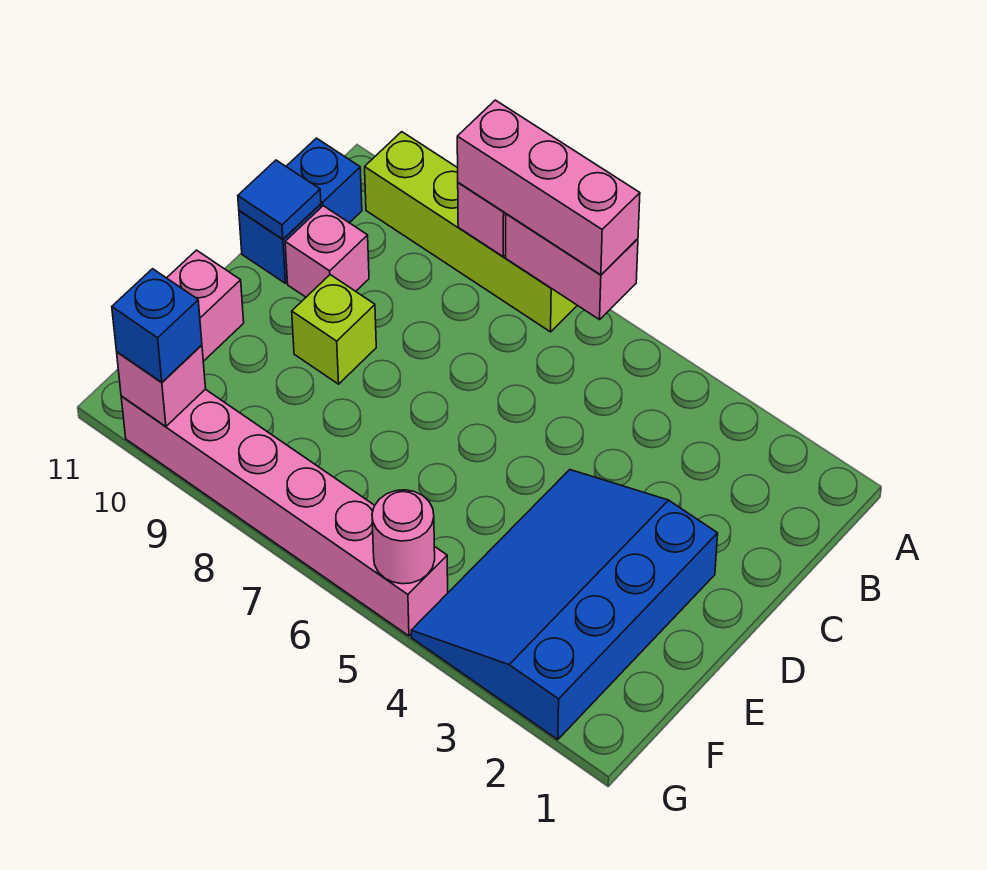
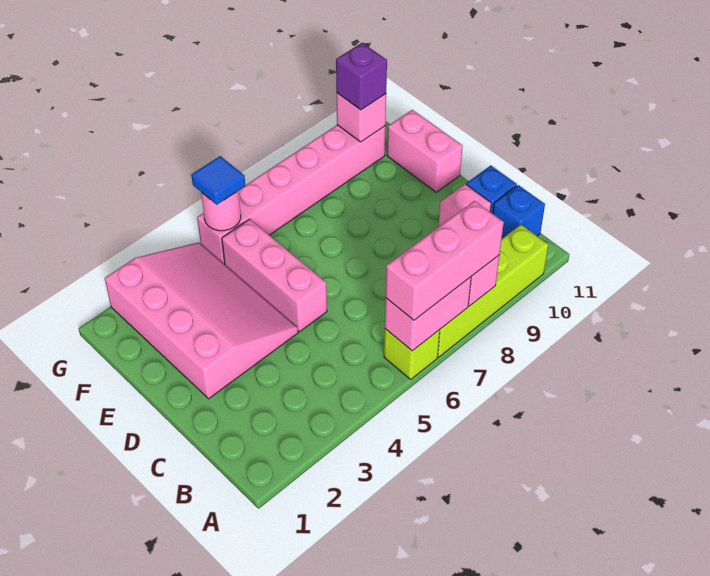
blue 1x1 tile [238,160,321,239] -> blue 1x1 tile moved to [191,156,245,205]
blue 3x4 slope [411,470,718,740] -> pink 3x4 slope [105,242,298,399]
none -> pink 1x3 brick [222,219,327,332]
lime 1x1 brick [292,275,376,384] -> lime 1x1 brick moved to [384,329,440,379]
blue 1x1 brick [112,269,202,382] -> purple 1x1 brick [336,43,387,110]

